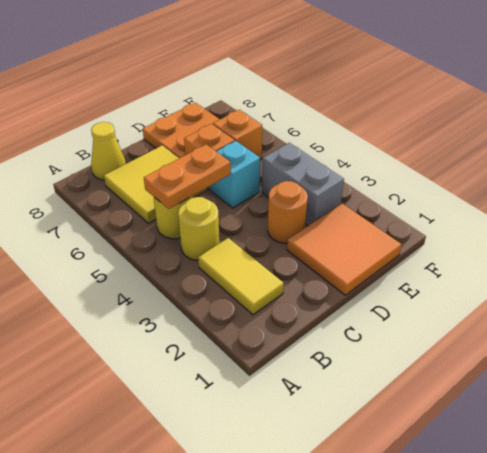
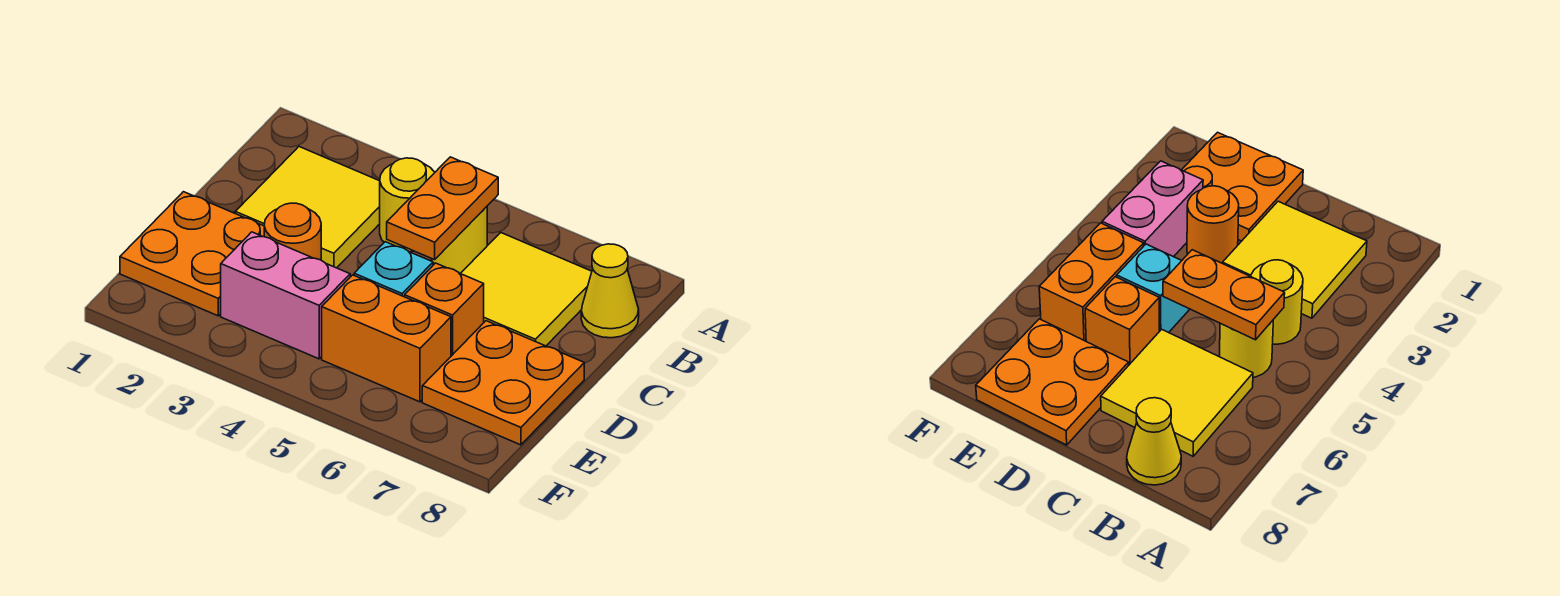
yellow 1x2 tile [198,238,284,315] -> yellow 2x2 tile [235,147,380,268]
orange 2x2 tile [287,204,402,295] -> orange 2x2 plate [120,192,264,316]
grey 1x2 brick [262,143,344,226] -> pink 1x2 brick [221,232,350,359]
orange 1x1 brick [213,110,262,160] -> orange 1x2 brick [322,275,451,402]

